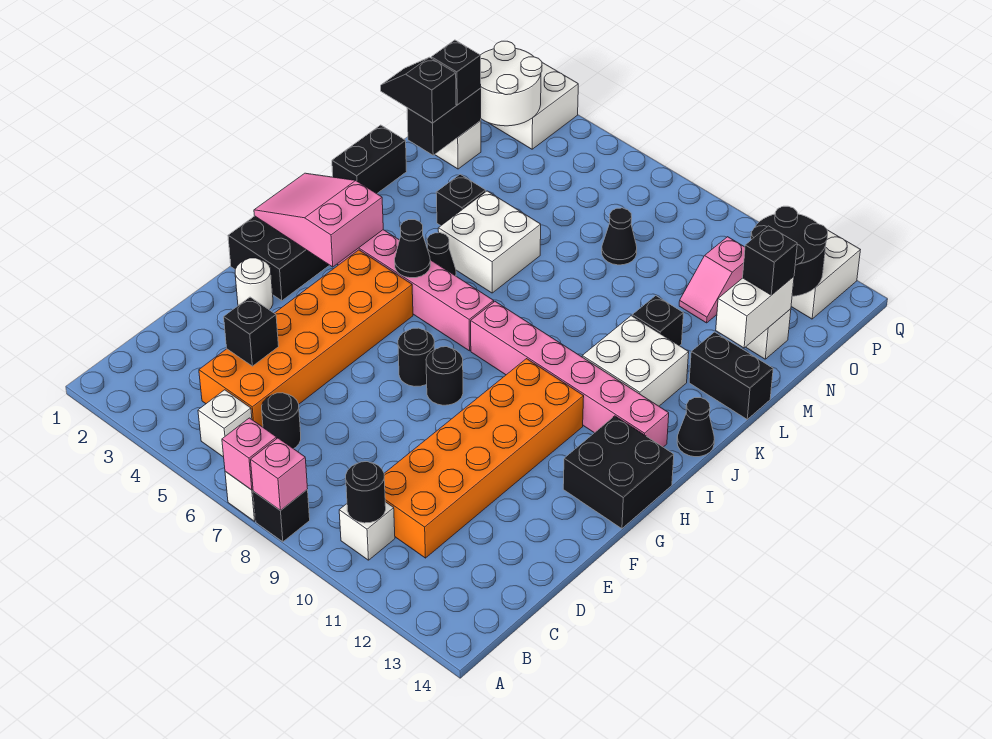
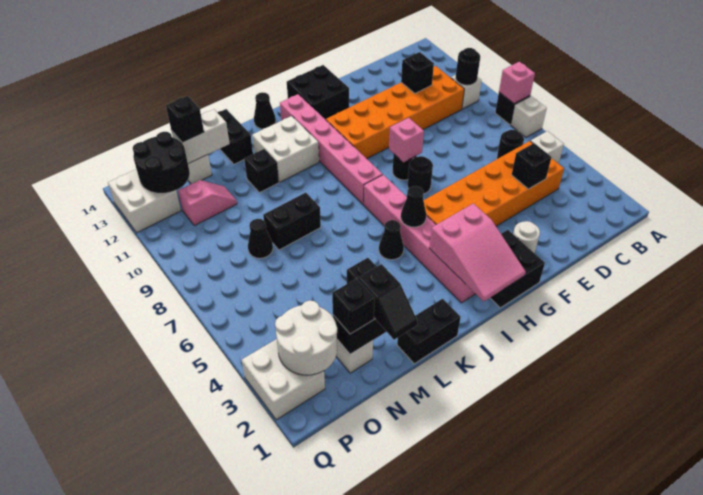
pink 1x1 brick [222,418,277,490] -> pink 1x1 brick moved to [389,118,424,162]
none -> black 1x1 brick [401,52,434,93]
white 2x2 brick [438,191,541,293] -> none
none -> black 1x2 brick [263,192,321,250]

